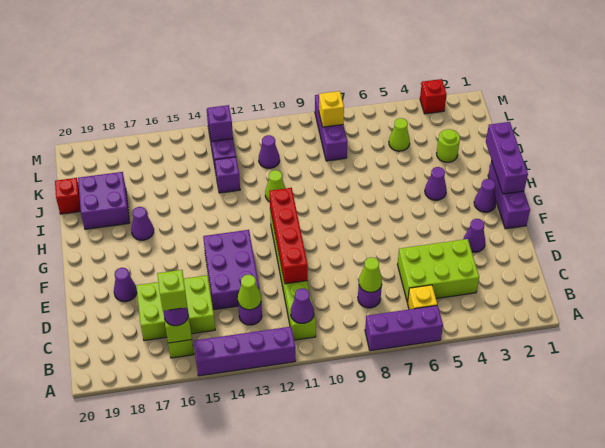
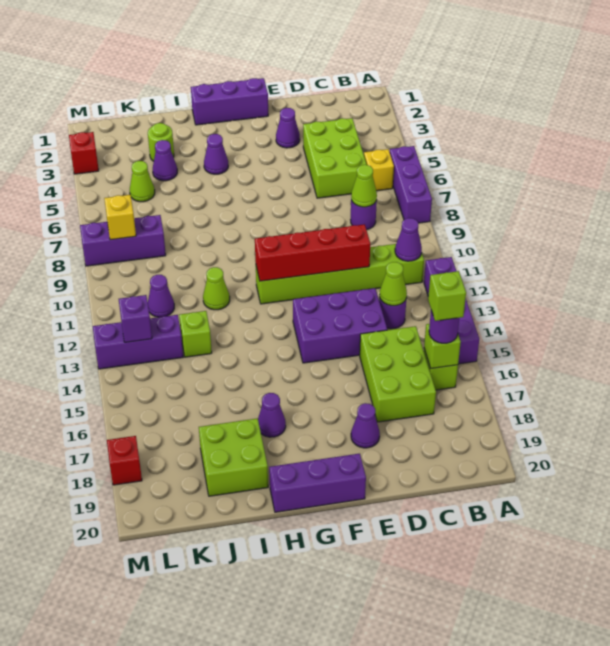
purple 1x3 brick [486,122,528,194] -> purple 1x3 brick moved to [269,454,366,512]
purple 1x1 cone [474,179,496,212] -> purple 1x1 cone moved to [153,140,177,181]
purple 2x2 brick [78,172,130,229] -> lime 2x2 brick [199,418,268,496]
purple 1x1 brick [215,157,240,193] -> lime 1x1 brick [179,311,212,357]
red 1x1 brick [55,178,81,214] -> red 1x1 brick moved to [107,436,142,485]

